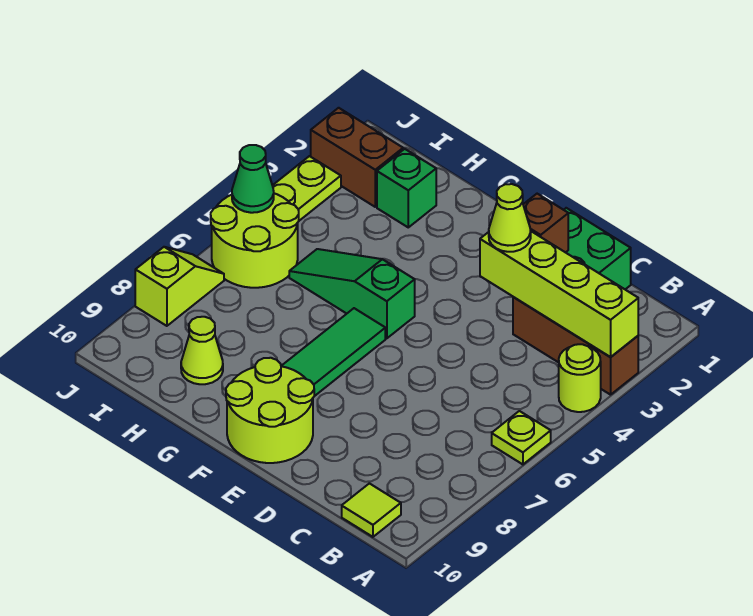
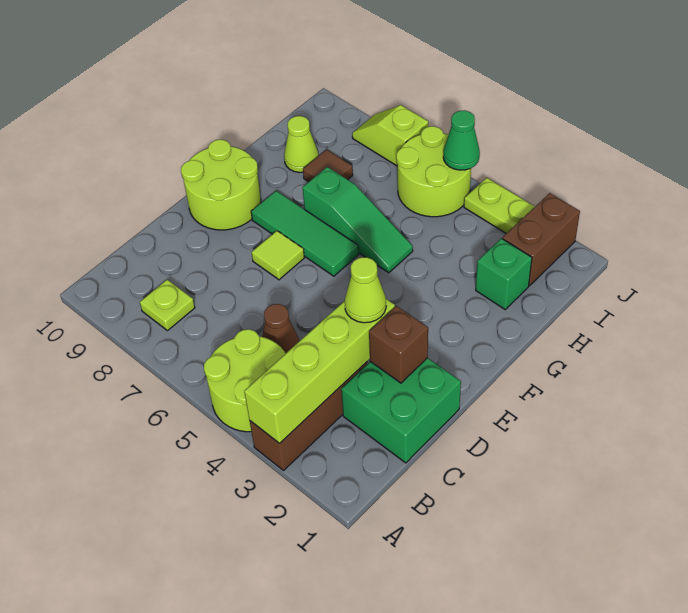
lime 1x1 round brick [559,344,601,412] -> lime 2x2 round brick [204,329,286,432]
lime 1x1 plate [492,411,551,464] -> lime 1x1 plate moved to [140,280,195,331]
lime 1x1 tile [342,483,401,537] -> lime 1x1 tile moved to [252,231,304,280]
none -> brown 1x1 cone [262,304,299,353]
green 1x3 slope [289,249,415,338] -> green 1x3 slope turned to [303,167,413,273]
none -> brown 1x1 tile [303,150,353,182]
lime 1x2 slope [135,247,224,326] -> lime 1x2 slope turned to [352,105,428,166]

